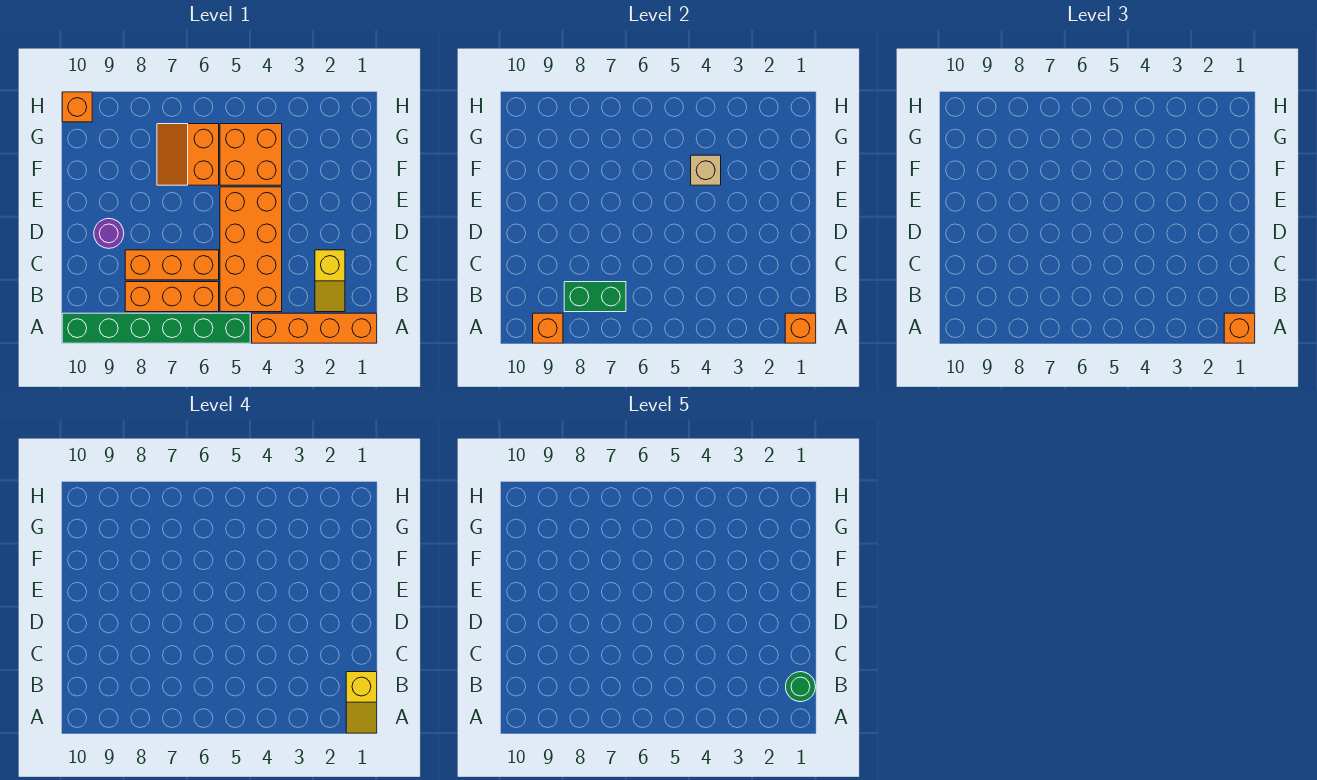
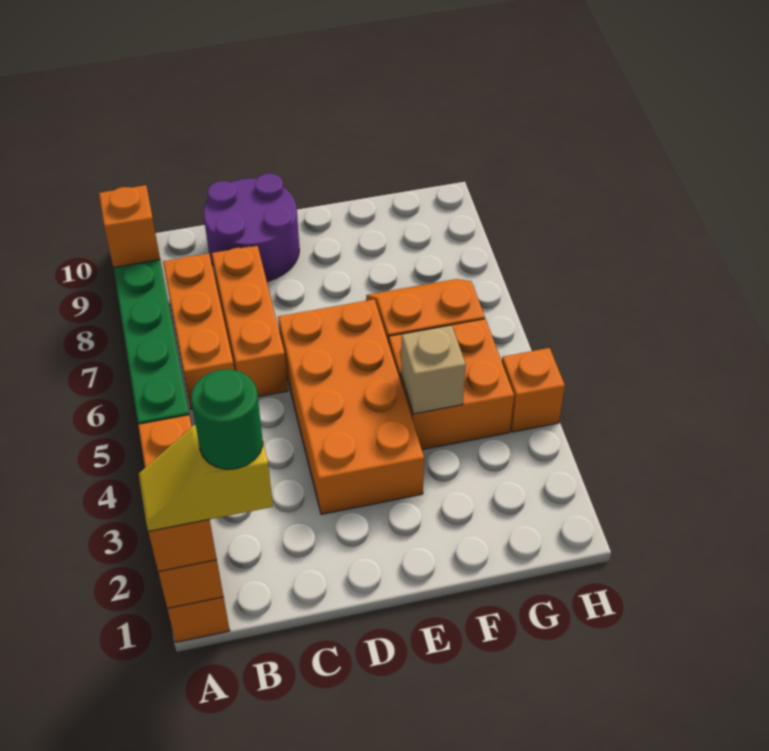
yellow 1x2 slope [315,250,345,312] -> none
orange 2x4 brick [220,187,282,312] -> orange 2x4 brick turned to [278,299,424,514]
green 1x2 brick [564,282,626,312] -> none
purple 1x1 round brick [94,218,124,248] -> purple 2x2 round brick [204,174,299,281]
orange 1x1 brick [62,92,92,122] -> orange 1x1 brick moved to [502,348,565,432]

